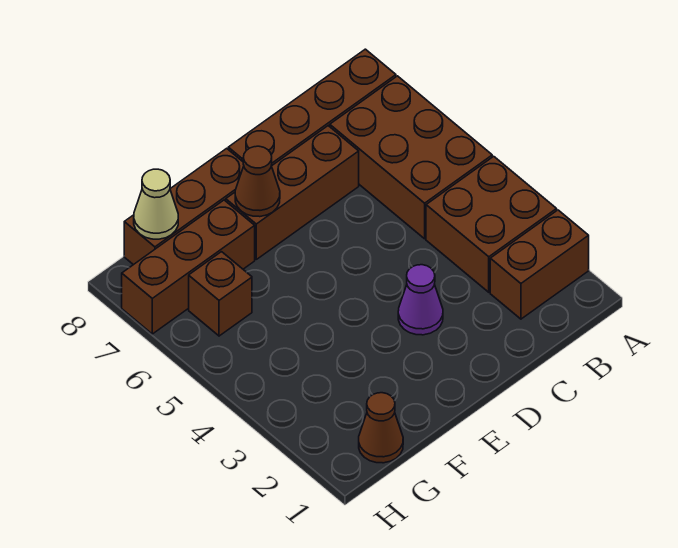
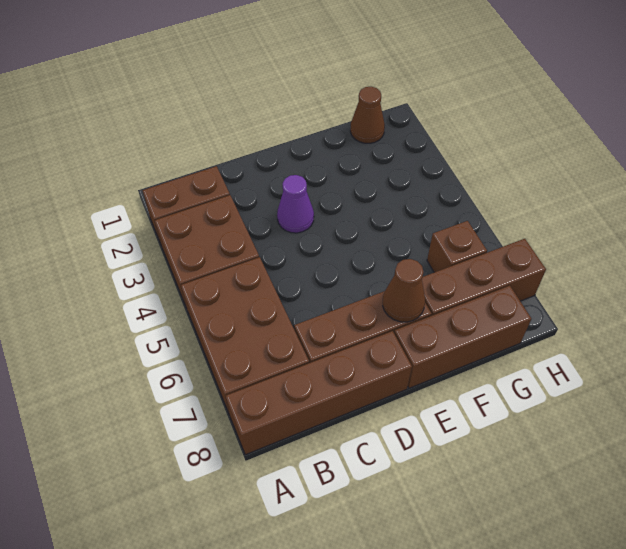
tan 1x1 cone [134,169,178,239] -> none

